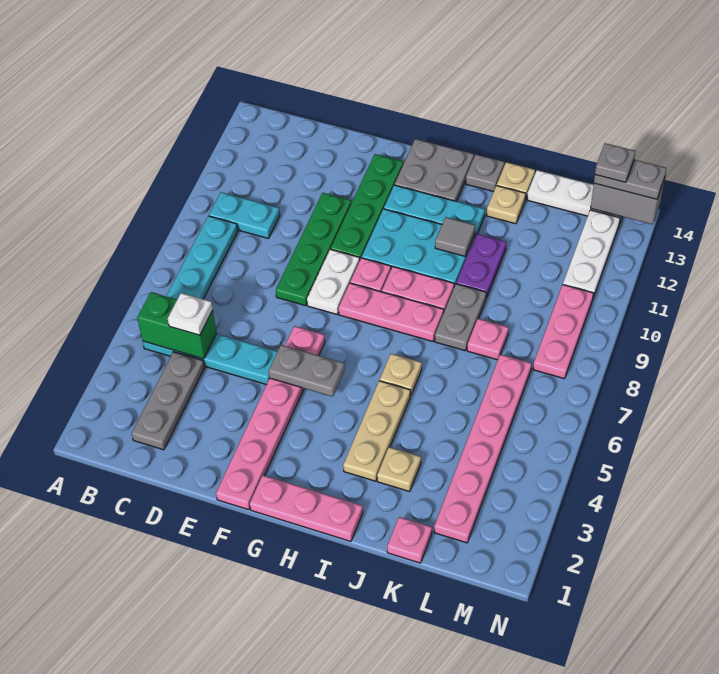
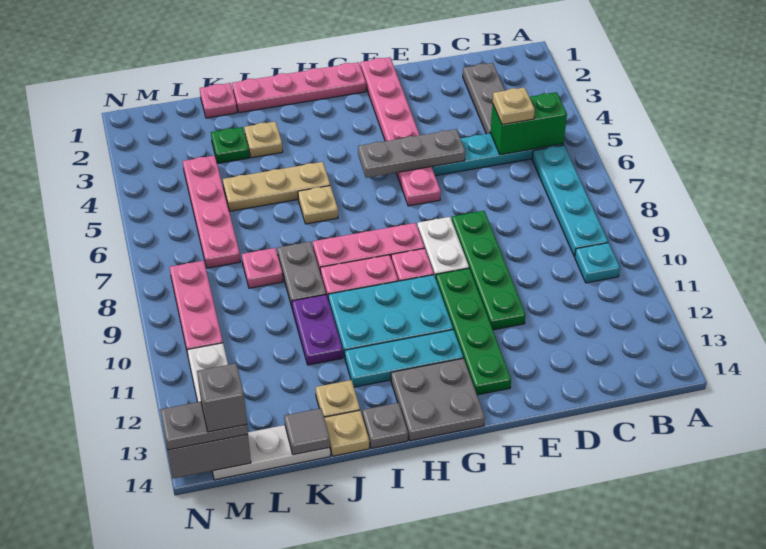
cyan 1x2 plate [209,192,280,239] -> cyan 1x1 plate [575,243,620,283]
white 1x1 plate [168,293,213,335] -> tan 1x1 plate [493,87,535,125]
grey 1x2 plate [269,345,345,397] -> grey 1x3 plate [358,129,465,178]
pink 1x3 plate [250,475,363,541] -> pink 1x4 plate [232,62,366,113]
tan 1x3 plate [343,381,410,481] -> tan 1x3 plate turned to [223,162,330,211]
grey 1x1 tile [435,217,475,256] -> grey 1x1 tile moved to [284,408,330,455]
none -> green 1x1 plate [211,127,249,163]
pink 1x6 plate [434,354,532,543] -> pink 1x4 plate [183,156,240,268]
grey 1x1 plate [595,143,635,182] -> grey 1x1 brick [197,363,247,432]

